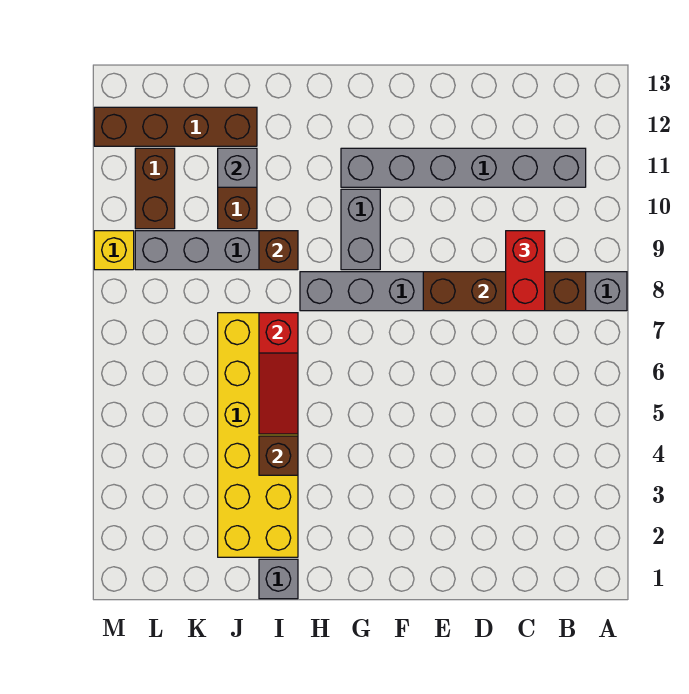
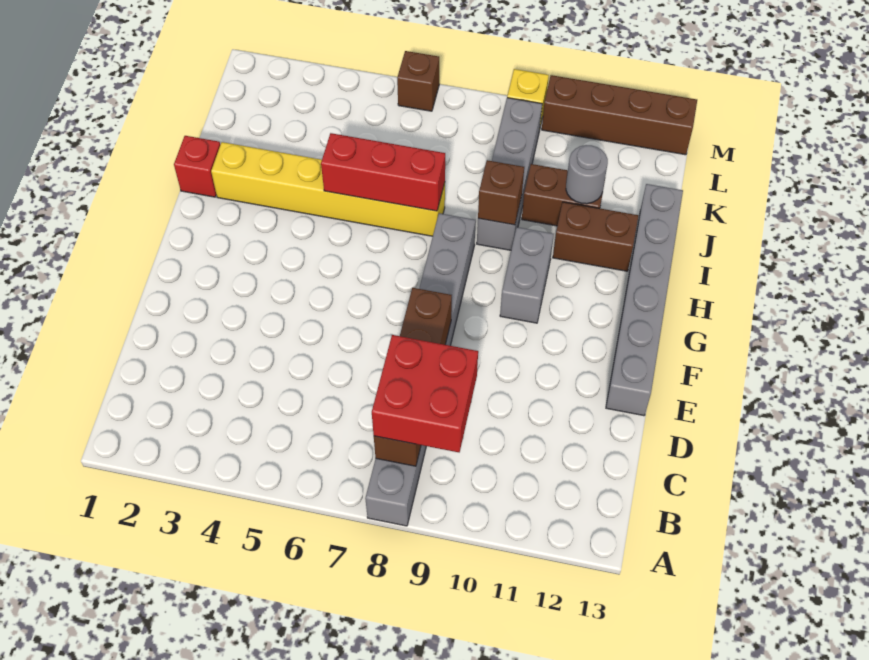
grey 1x6 brick [341,148,586,187] -> grey 1x6 brick moved to [606,184,683,416]
red 1x2 brick [506,231,545,311] -> red 2x2 brick [372,335,478,452]
grey 1x2 brick [341,189,380,270] -> grey 1x2 brick turned to [500,227,554,323]
grey 1x1 brick [259,559,298,599] -> red 1x1 brick [174,136,220,197]
yellow 2x6 brick [218,313,298,557] -> yellow 1x6 brick [211,142,445,236]
brown 1x1 brick [259,436,298,475] -> brown 1x1 brick moved to [397,51,439,111]
red 1x3 slope [259,313,298,434] -> red 1x3 brick [321,133,445,211]
grey 1x1 brick [218,148,257,187] -> grey 1x1 round brick [566,145,608,204]
brown 1x4 brick [94,107,257,146] -> brown 1x4 brick turned to [542,75,697,155]
brown 1x2 brick [135,148,175,229] -> brown 1x2 brick moved to [553,202,638,271]

